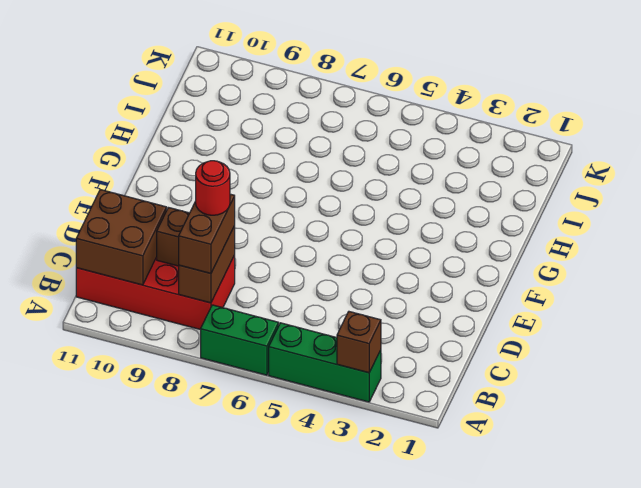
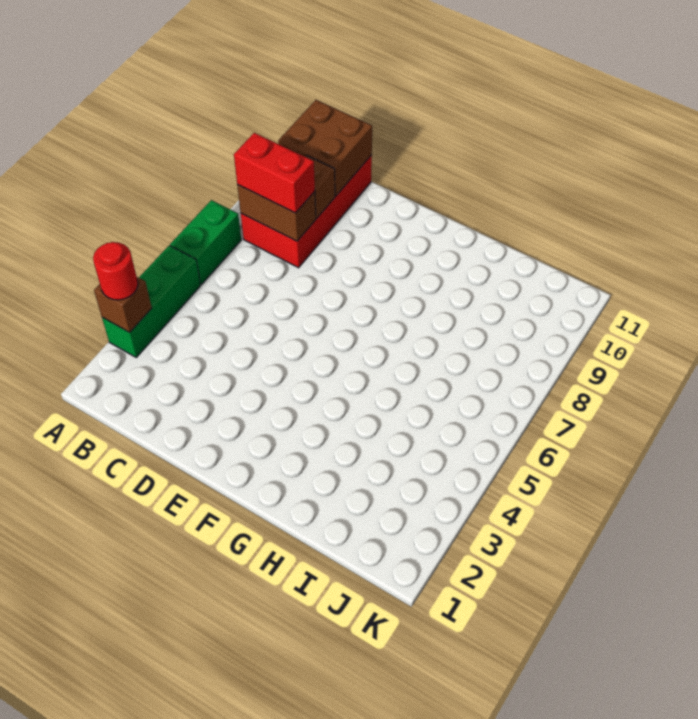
brown 1x2 brick [179,194,235,273] -> red 1x2 brick [234,133,315,213]
red 1x1 round brick [196,161,230,215] -> red 1x1 round brick moved to [93,242,138,300]

